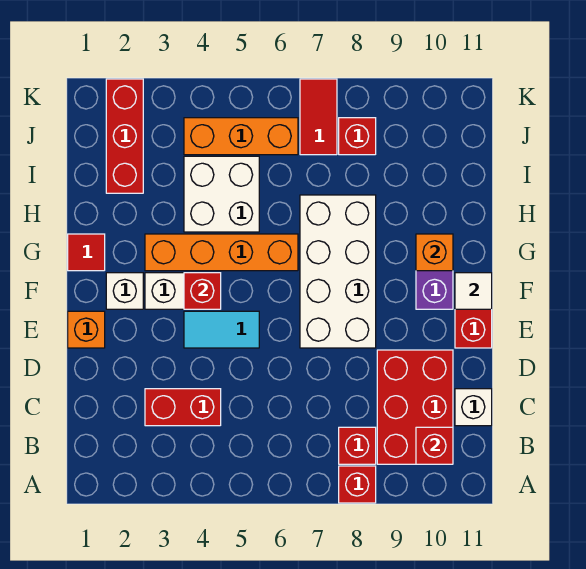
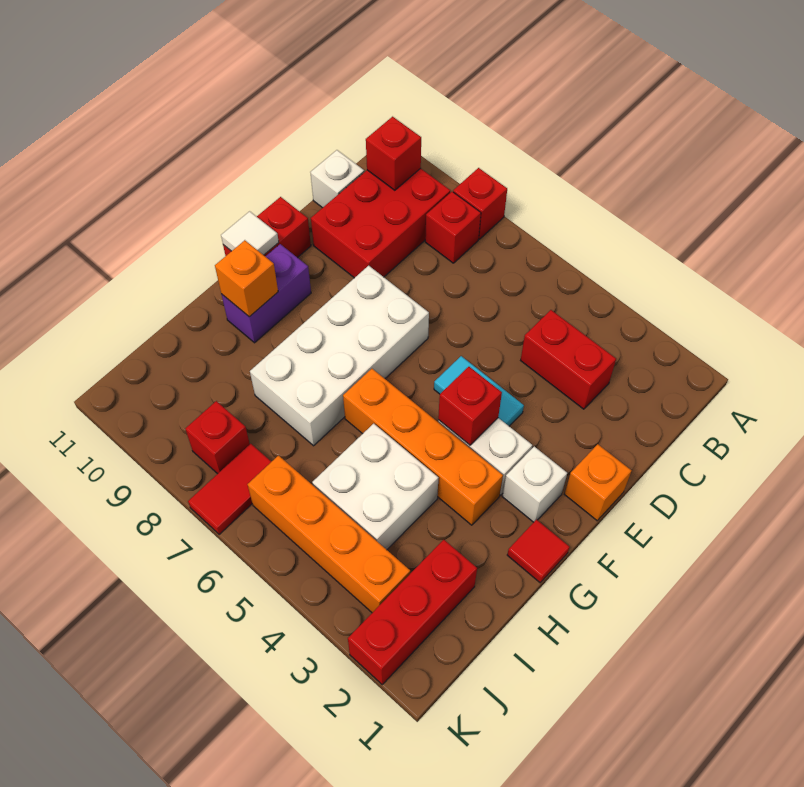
orange 1x3 brick [184,118,298,155] -> orange 1x4 brick [248,456,410,613]

